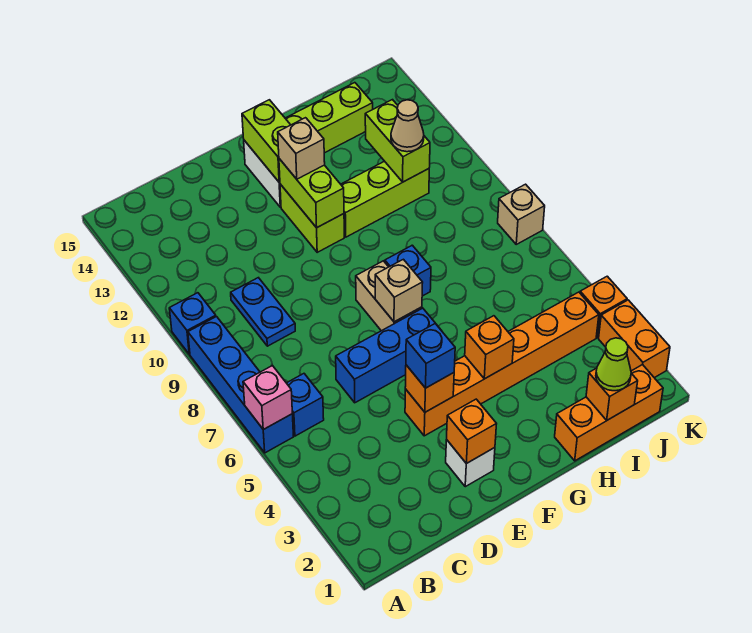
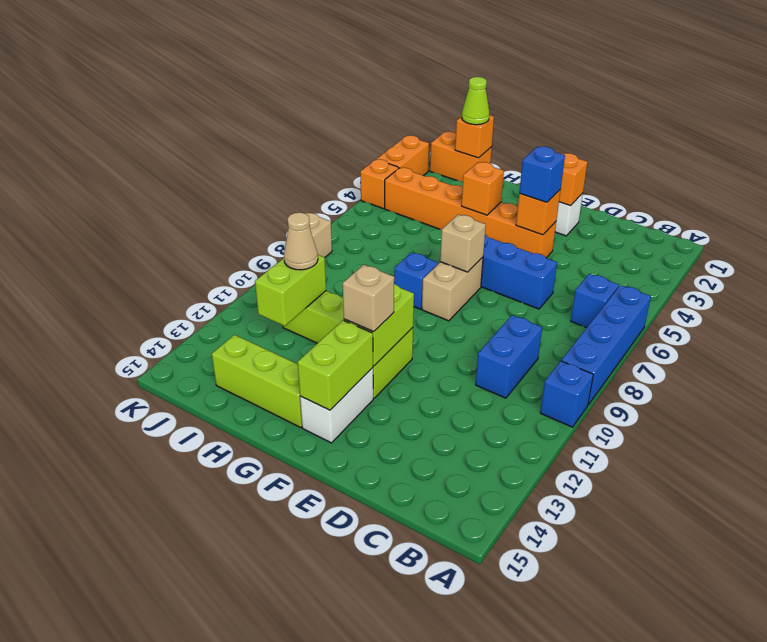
pink 1x1 brick [243,365,292,430] -> none
blue 1x2 plate [231,278,295,346] -> blue 1x2 brick [476,315,542,398]
orange 1x3 brick [555,365,663,461] -> orange 1x2 brick [430,132,492,182]

